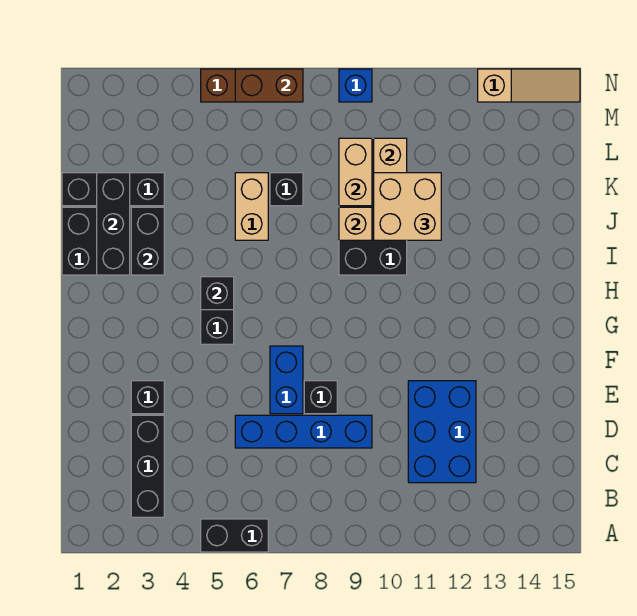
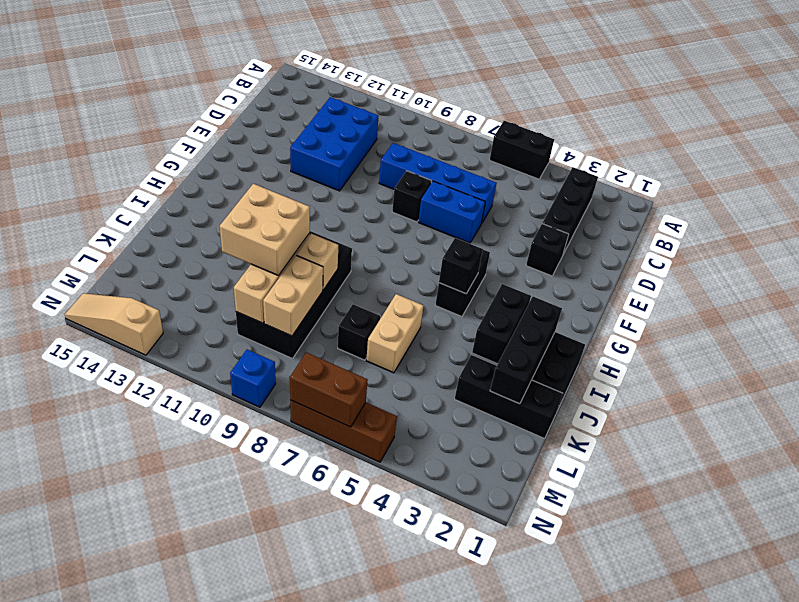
blue 1x2 brick [270,346,303,414] -> blue 1x2 brick turned to [418,181,485,243]

